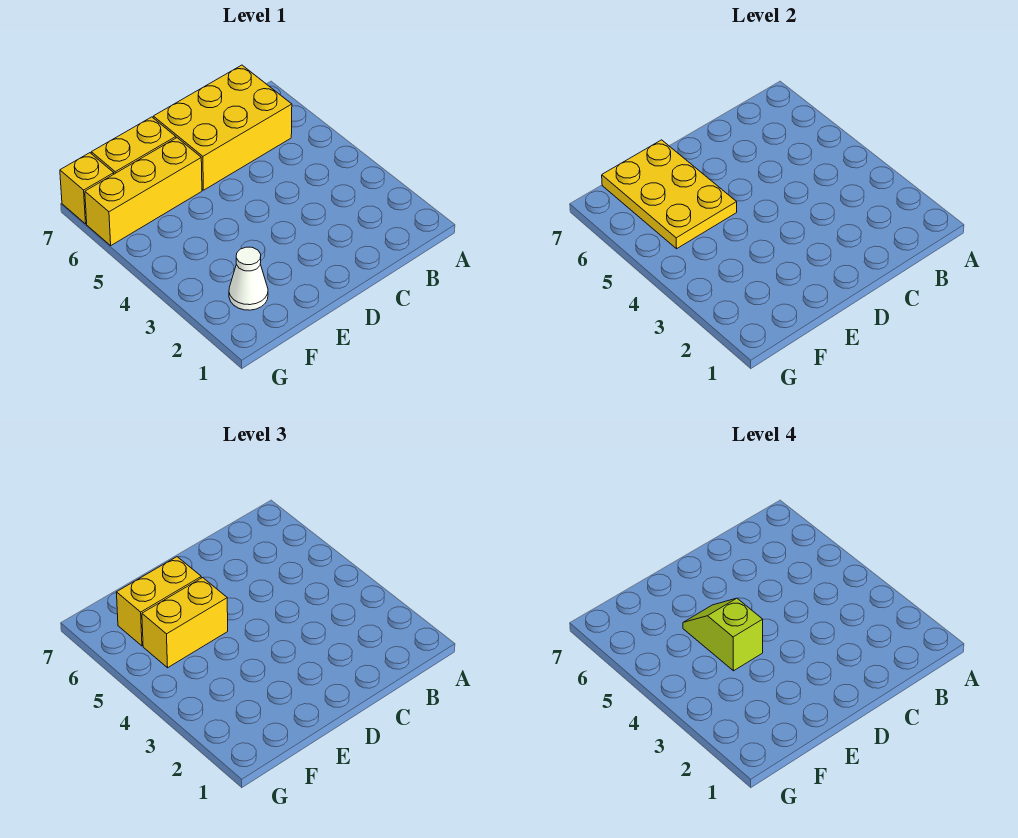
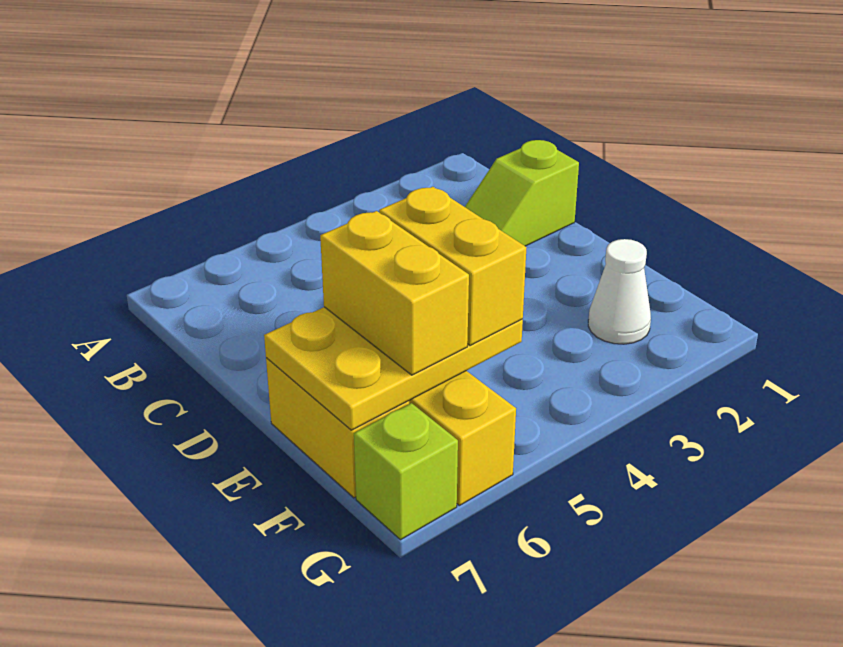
yellow 2x3 brick [153,65,292,190] -> none
lime 1x2 slope [683,598,763,671] -> lime 1x2 slope moved to [465,140,579,246]
yellow 1x1 brick [60,153,114,224] -> lime 1x1 brick [354,403,458,540]

